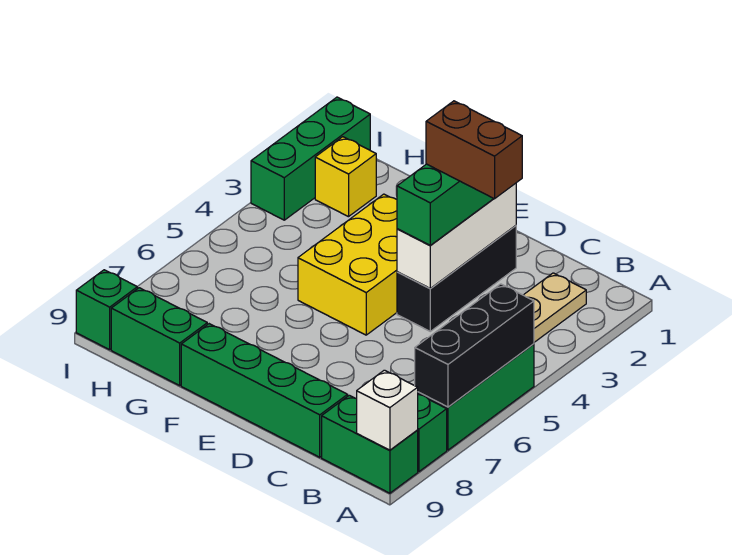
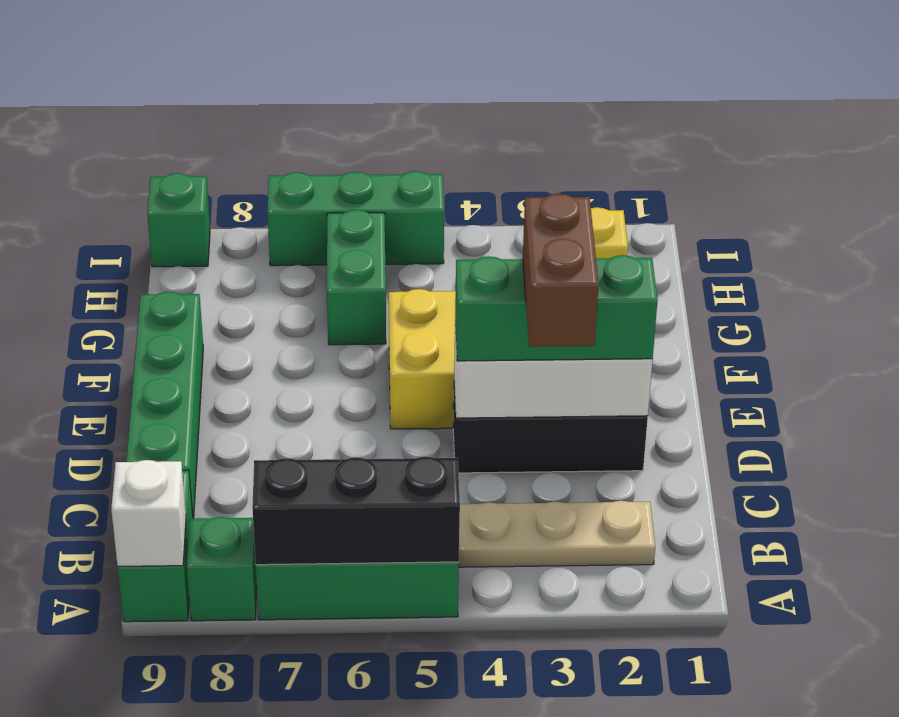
green 1x2 brick [111,288,207,385] -> green 1x2 brick moved to [327,210,386,345]
green 1x3 brick [251,97,370,220] -> green 1x3 brick moved to [267,171,444,266]

